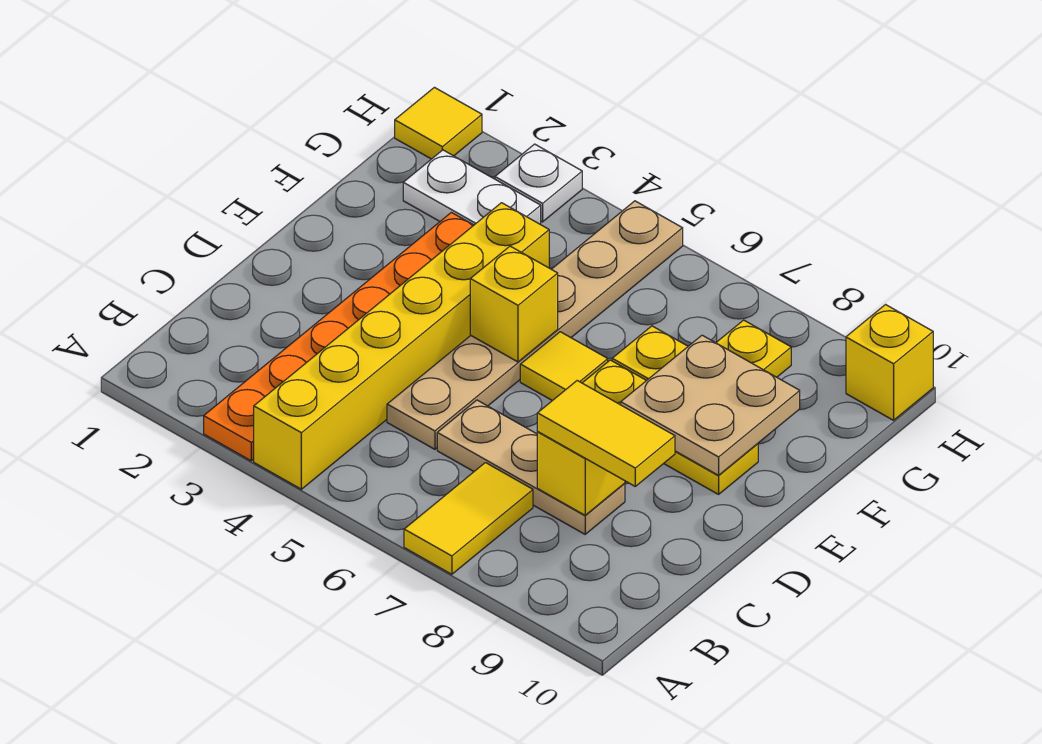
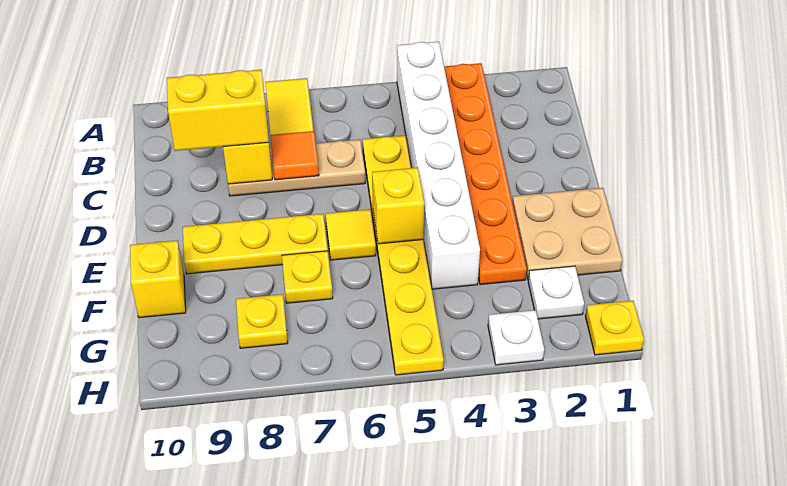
yellow 1x6 brick [254,203,549,489] -> white 1x6 brick [397,42,480,289]
tan 1x6 plate [387,201,683,449] -> yellow 1x6 plate [363,135,444,375]
none -> orange 1x1 tile [270,131,319,180]
yellow 1x2 tile [537,381,675,486] -> yellow 1x2 brick [167,70,269,151]
tan 2x2 plate [621,335,800,475] -> tan 2x2 plate moved to [512,188,623,279]
white 1x2 plate [403,150,541,225] -> white 1x1 plate [528,266,584,319]
yellow 1x1 tile [395,87,482,159] -> yellow 1x1 plate [585,301,644,355]
yellow 1x1 brick [846,305,933,420] -> yellow 1x1 brick moved to [130,240,186,318]

